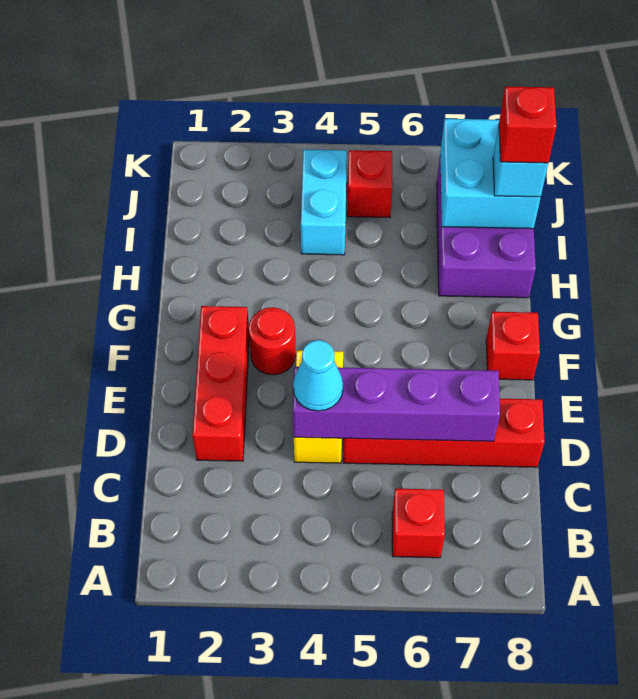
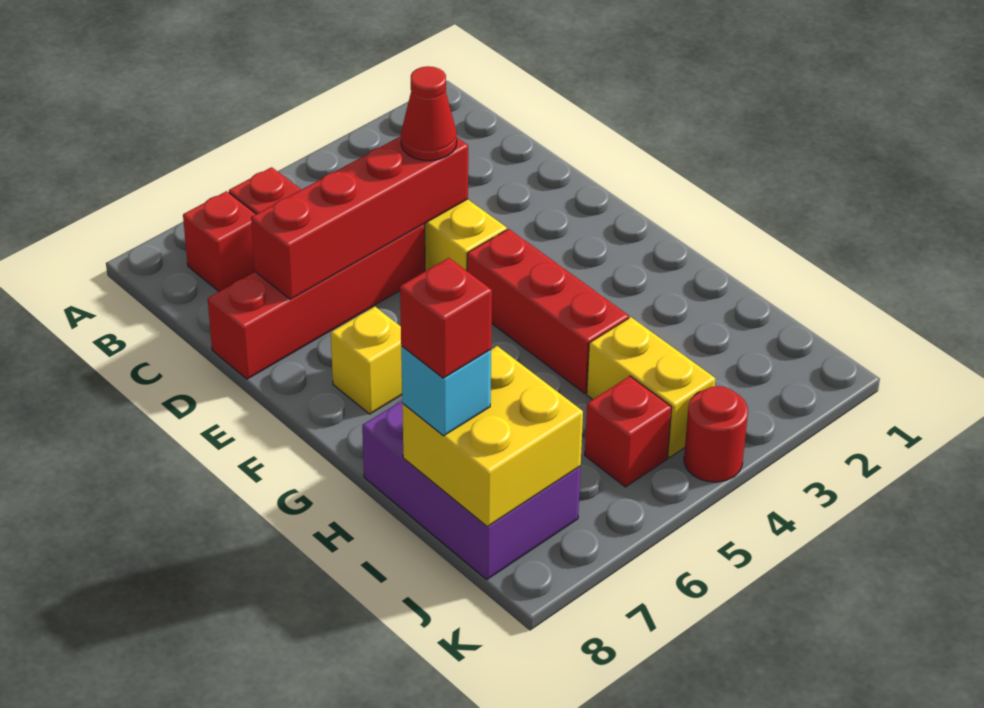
red 1x3 brick [193,306,249,461] -> red 1x3 brick moved to [467,229,629,393]
purple 1x4 brick [293,367,500,441] -> red 1x4 brick [251,136,468,299]
cyan 1x1 cone [293,340,343,411] -> red 1x1 cone [401,66,457,161]
red 1x1 round brick [249,307,296,375] -> red 1x1 round brick moved to [684,386,748,482]
none -> yellow 1x1 brick [331,307,402,414]
red 1x1 brick [486,312,540,380] -> red 1x1 brick moved to [183,191,256,291]
cyan 1x2 brick [301,149,347,255] -> yellow 1x2 brick [587,317,716,457]
cyan 2x2 brick [440,119,541,229] -> yellow 2x2 brick [402,346,583,527]

